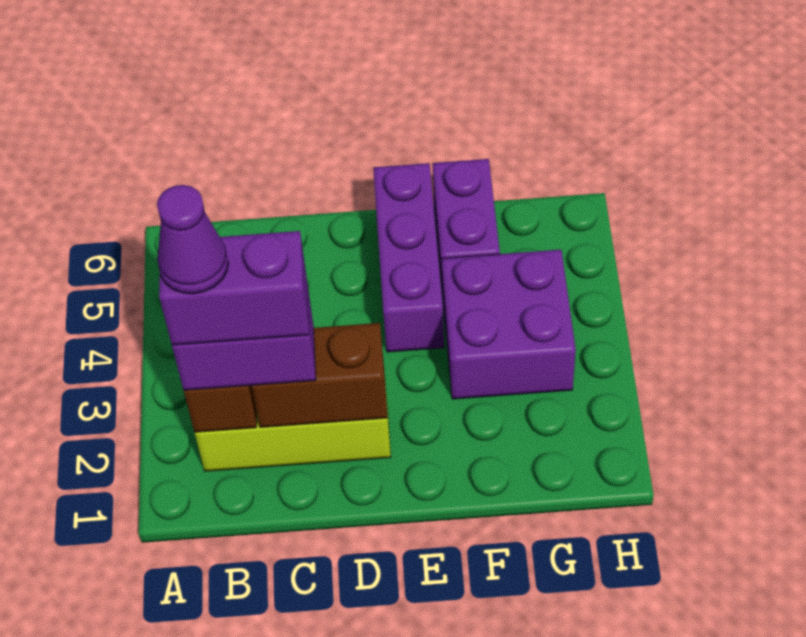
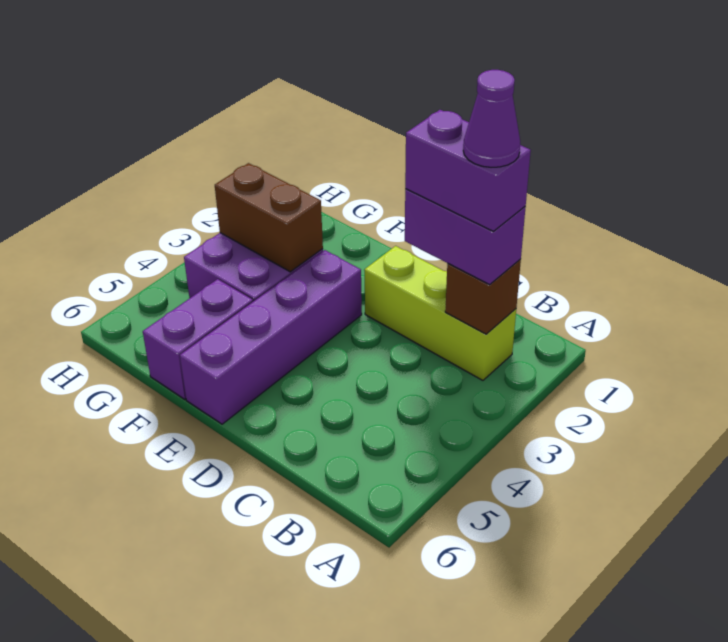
brown 1x2 brick [251,323,387,427] -> brown 1x2 brick moved to [215,163,323,272]
purple 1x3 brick [373,163,444,352] -> purple 1x4 brick [180,250,362,424]

